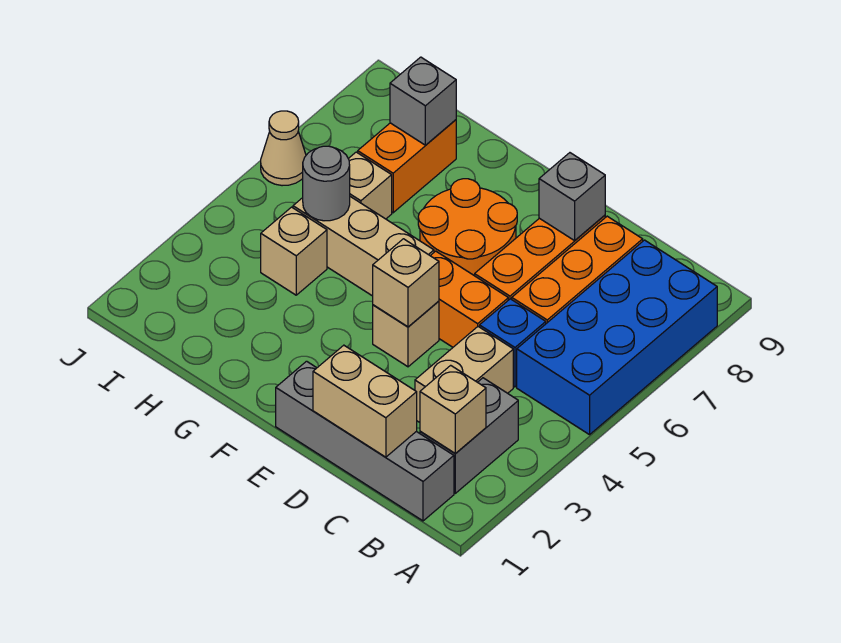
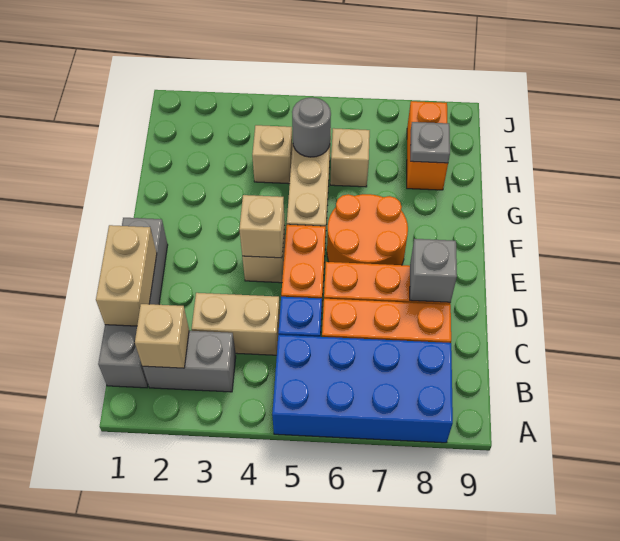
orange 1x2 brick [358,120,456,213] -> orange 1x2 brick turned to [407,101,448,190]
grey 1x1 brick [390,57,456,145] -> grey 1x1 plate [410,122,450,163]
tan 1x1 cone [261,111,306,186] -> none

